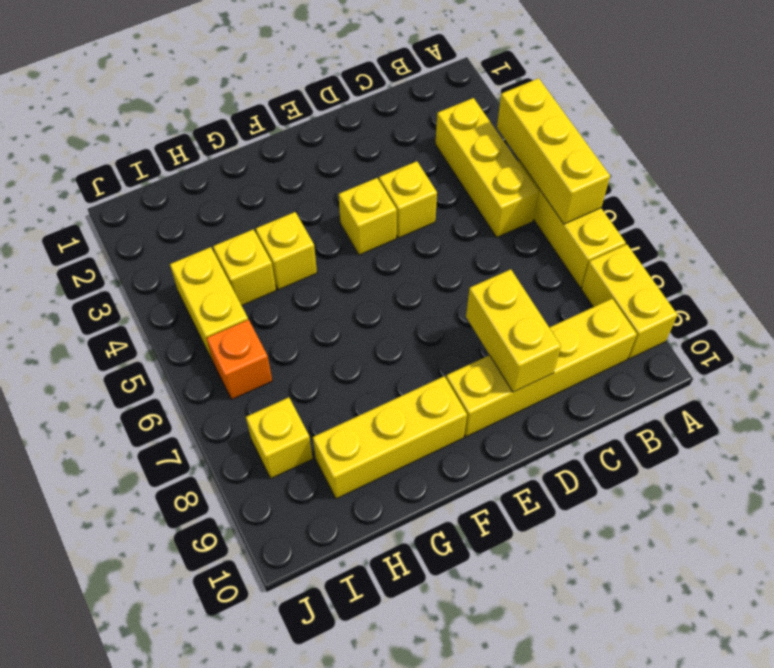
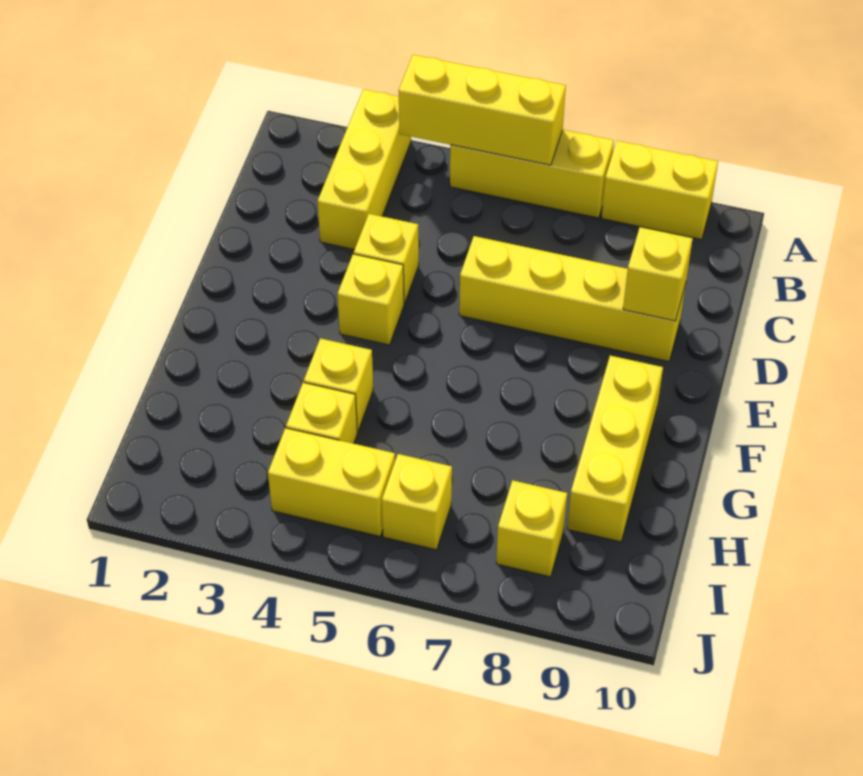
yellow 1x3 brick [435,98,538,237] -> yellow 1x3 brick turned to [318,89,411,250]
yellow 1x4 brick [446,299,637,437] -> yellow 1x4 brick turned to [459,236,686,361]
yellow 1x2 brick [466,269,561,392] -> yellow 1x1 brick [623,227,693,321]
orange 1x1 brick [207,320,272,399] -> yellow 1x1 brick [382,454,452,550]

